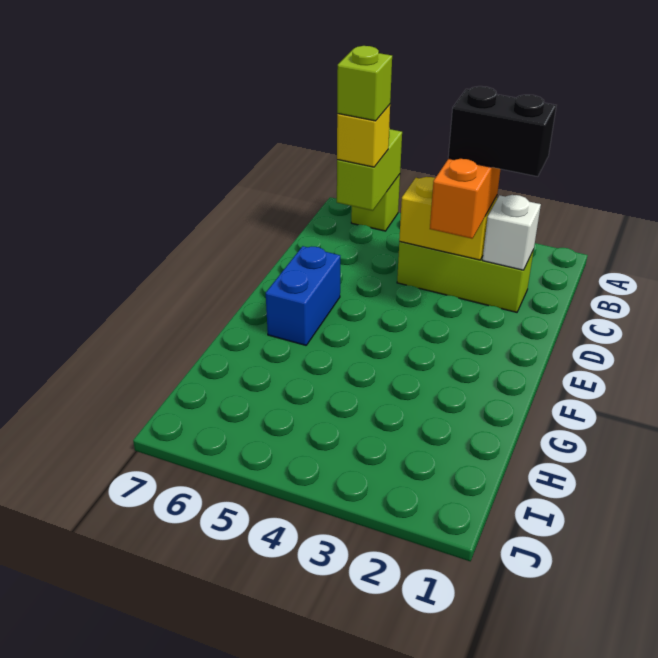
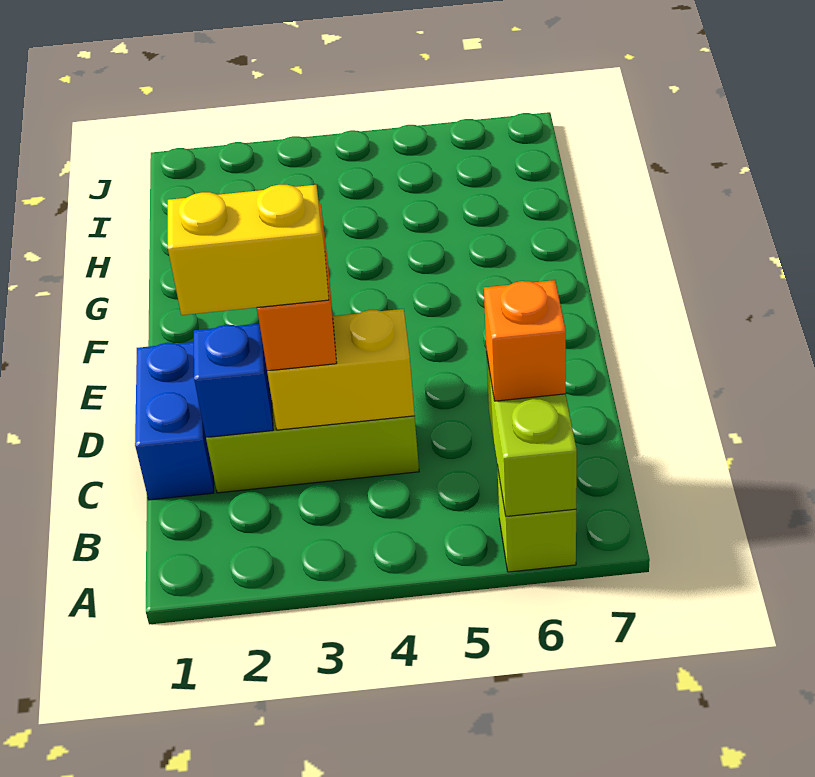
yellow 1x1 brick [337,105,390,167] -> orange 1x1 brick [484,280,566,401]
lime 1x1 brick [337,46,392,121] -> none
white 1x1 brick [483,195,541,270] -> blue 1x1 brick [194,324,273,437]
black 1x2 brick [448,86,556,176] -> yellow 1x2 brick [168,185,329,315]
blue 1x2 brick [266,246,340,345] -> blue 1x2 brick moved to [135,342,214,500]

